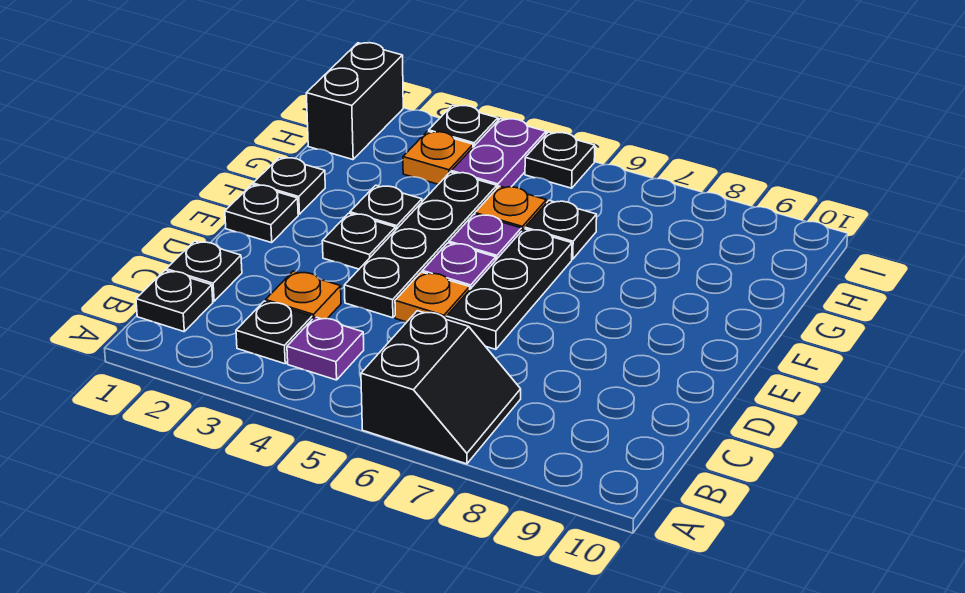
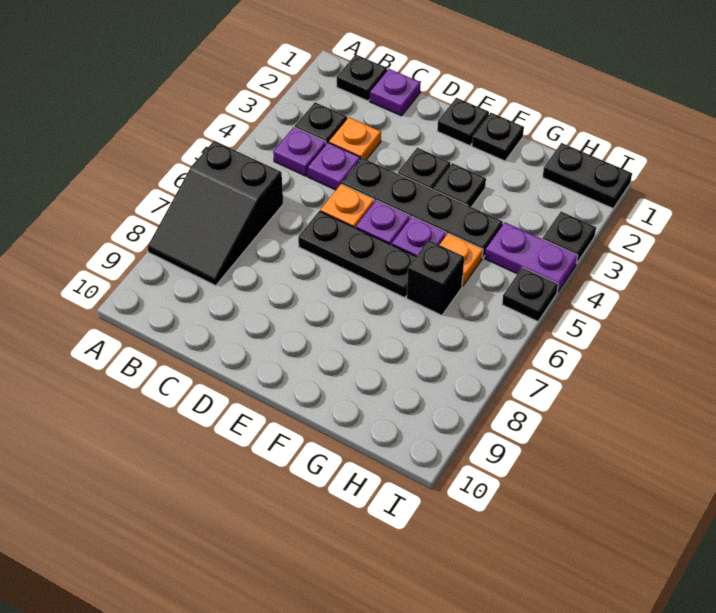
black 2x2 slope [361,311,521,464] -> black 2x3 slope [147,141,283,286]
black 1x1 plate [166,241,242,301] -> purple 1x1 plate [370,69,421,116]
none -> purple 1x1 plate [307,142,360,190]
black 1x1 plate [525,201,597,259] -> black 1x1 brick [407,240,464,315]
black 1x2 brick [306,43,403,160] -> black 1x2 plate [542,143,632,209]
orange 1x1 plate [403,131,473,184] -> none

